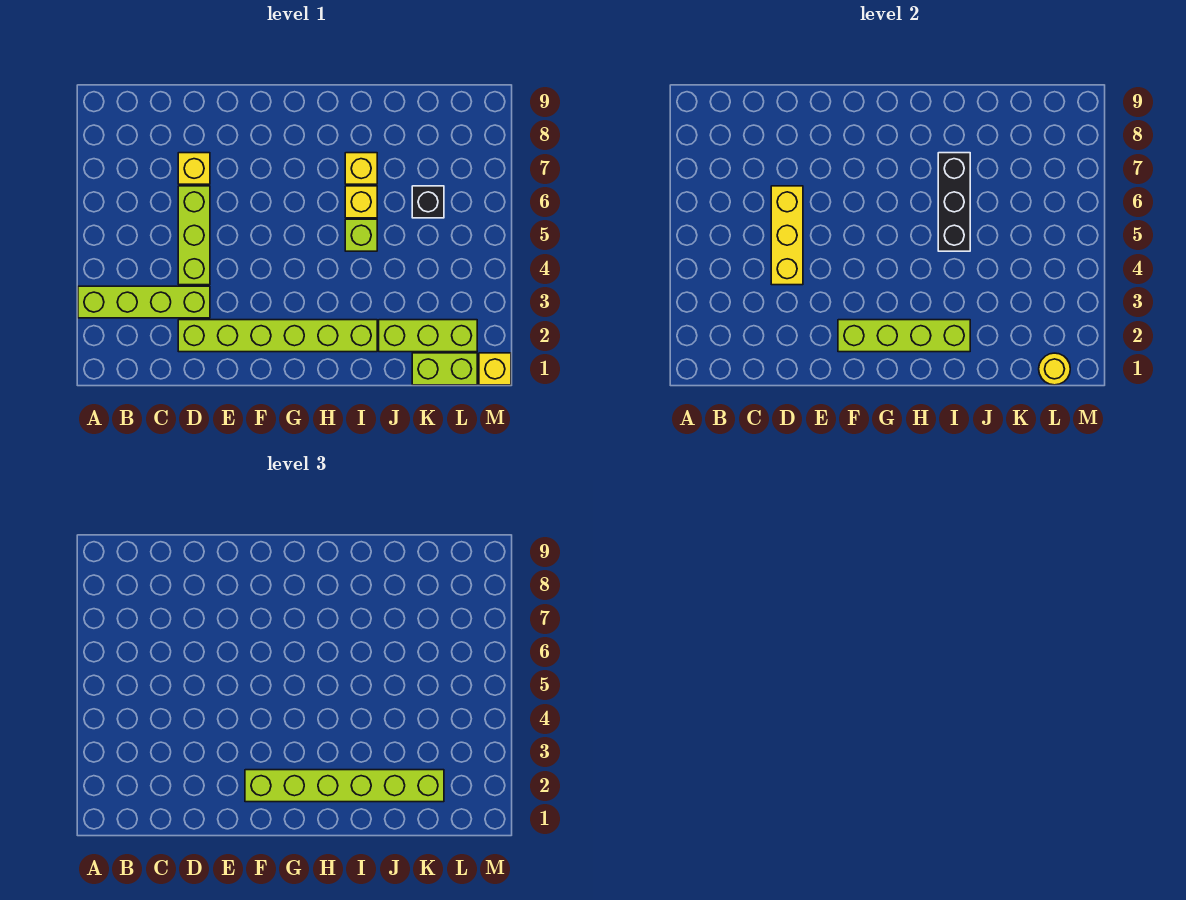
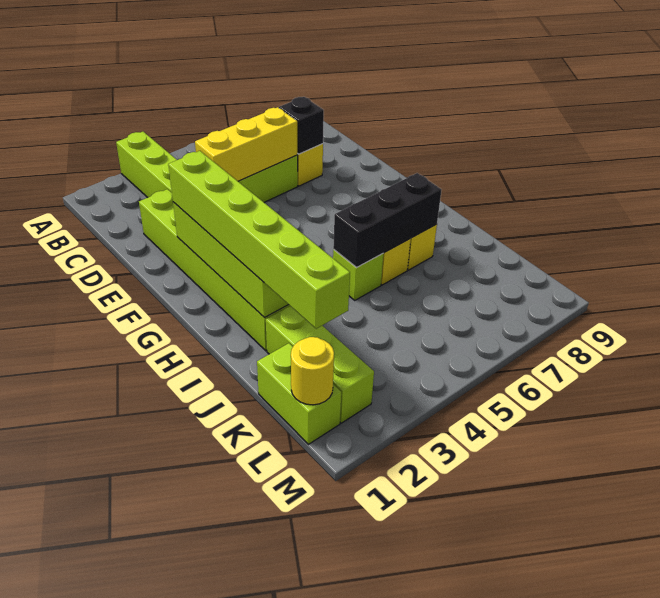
black 1x1 brick [412,186,444,218] -> black 1x1 brick moved to [279,97,324,154]
yellow 1x1 brick [479,353,511,385] -> none

